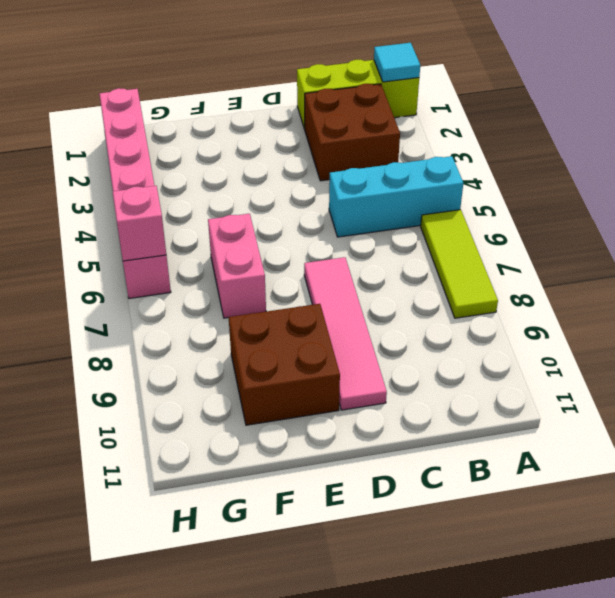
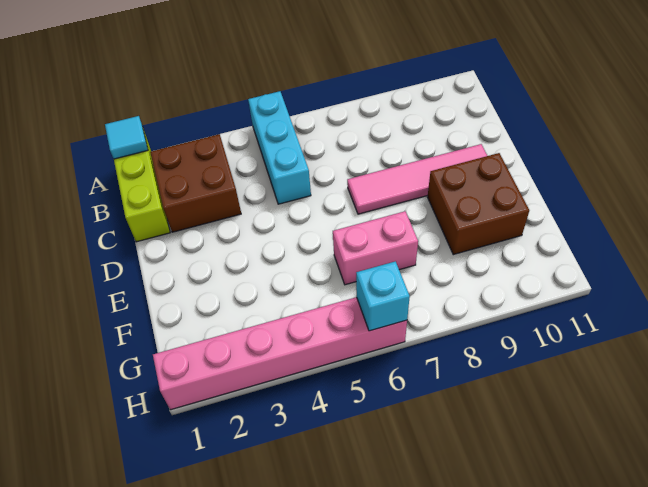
lime 1x3 tile [421,210,498,318] -> none
pink 1x1 brick [113,186,166,261] -> cyan 1x1 brick [356,261,410,331]

